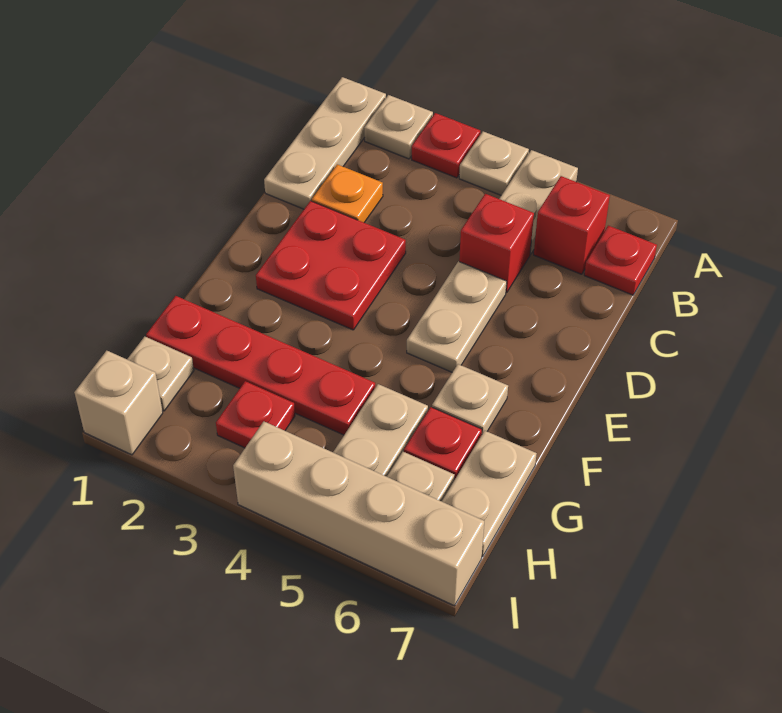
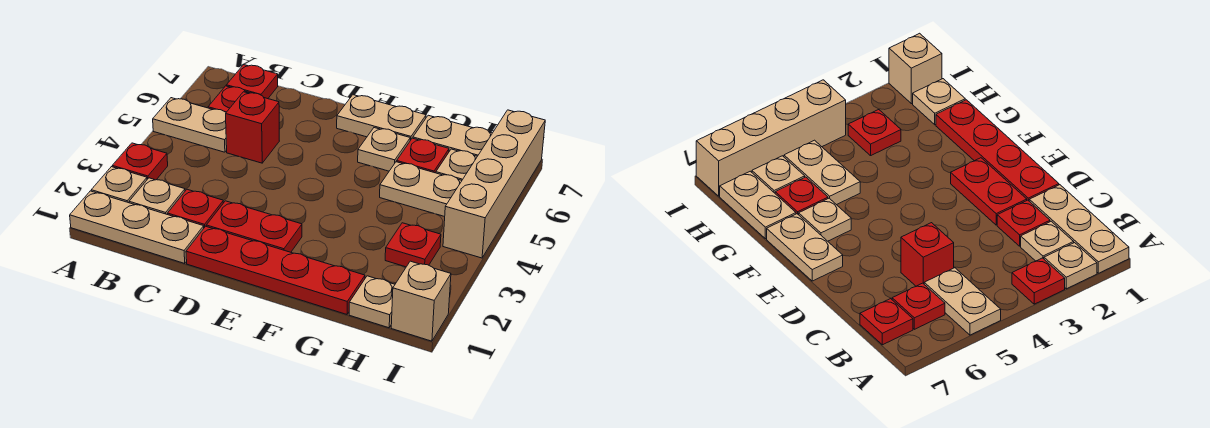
tan 1x1 plate [459,131,529,195] -> tan 1x1 plate moved to [129,178,185,215]
red 1x1 brick [534,176,610,274] -> red 1x1 plate [208,86,249,112]
orange 1x1 plate [312,164,383,223] -> red 1x1 plate [168,189,223,228]
red 2x2 plate [256,201,406,330] -> red 1x2 plate [206,201,302,252]
tan 1x2 plate [407,261,507,372] -> tan 1x2 plate moved to [337,95,426,140]
red 1x4 plate [146,296,375,435] -> red 1x4 plate turned to [186,226,365,314]

